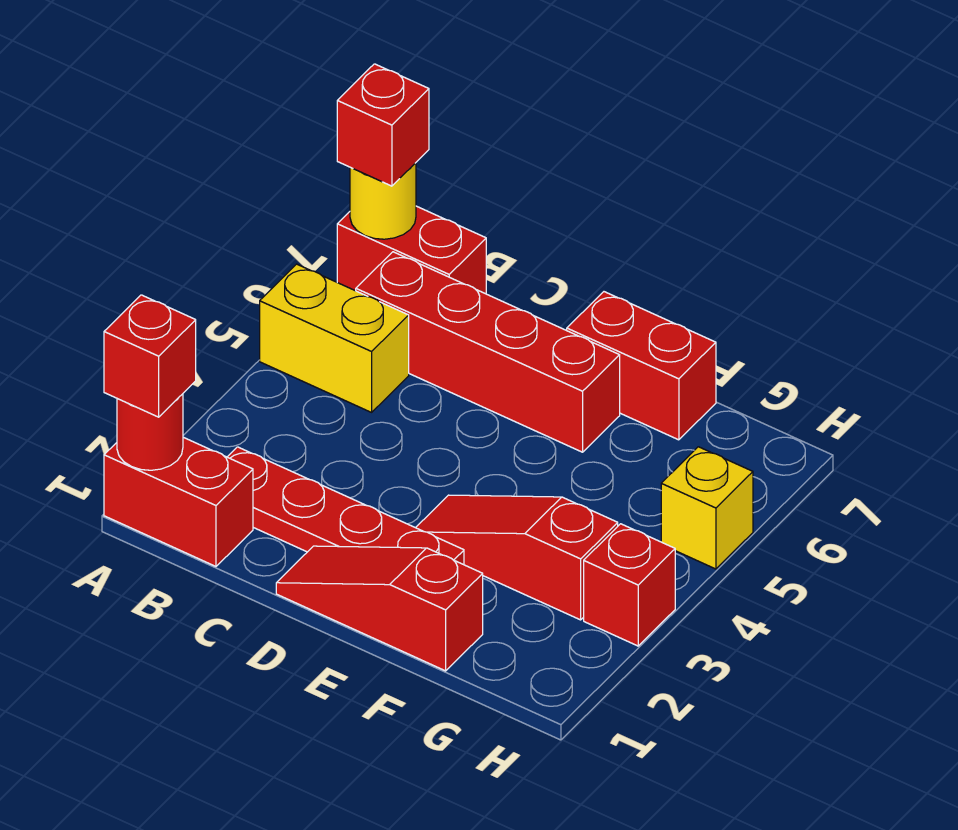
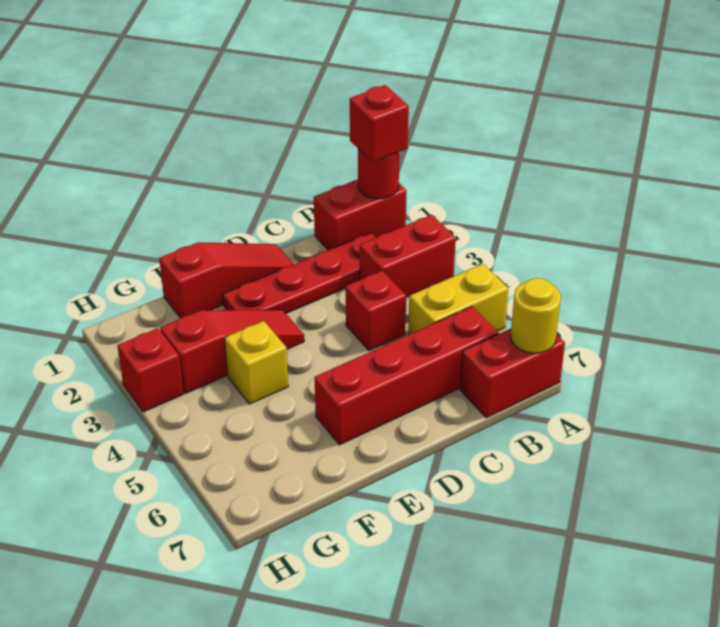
red 1x1 brick [337,64,429,186] -> red 1x1 brick moved to [346,271,406,351]
red 1x2 brick [567,292,716,440] -> red 1x2 brick moved to [360,215,456,297]
yellow 1x1 brick [661,447,753,569] -> yellow 1x1 brick moved to [225,321,288,404]

